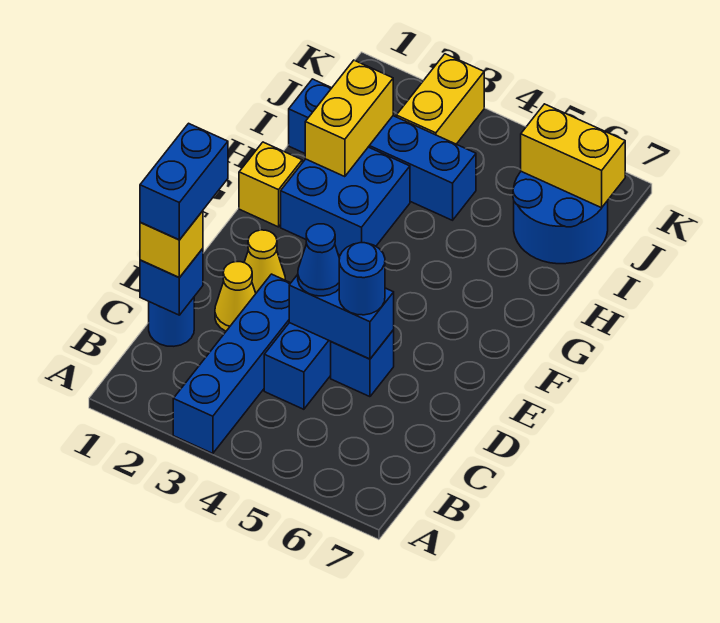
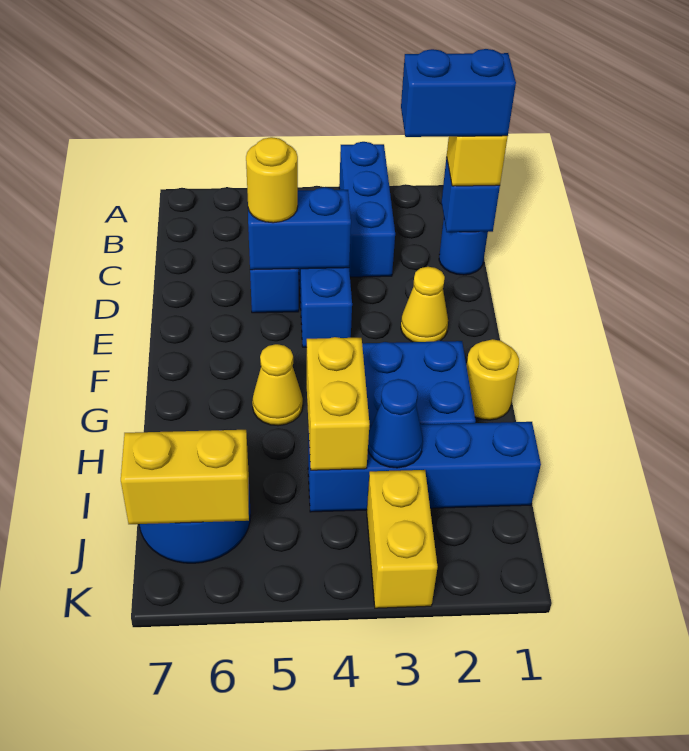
blue 1x4 brick [173,274,290,454] -> blue 1x3 brick [339,142,395,277]
blue 1x2 brick [140,123,228,240] -> blue 1x2 brick turned to [401,49,516,137]
yellow 1x1 cone [215,261,256,331] -> yellow 1x1 cone moved to [252,344,303,426]
blue 1x1 cone [298,224,340,296] -> blue 1x1 cone moved to [368,379,423,468]
blue 1x1 round brick [339,243,385,315] -> yellow 1x1 round brick [246,137,298,223]
yellow 1x1 brick [239,142,302,227] -> yellow 1x1 round brick [466,339,519,420]
yellow 1x2 brick [305,60,393,177] -> yellow 1x2 brick moved to [306,337,370,470]

